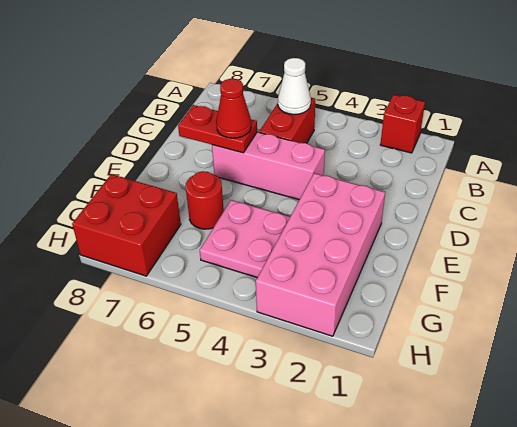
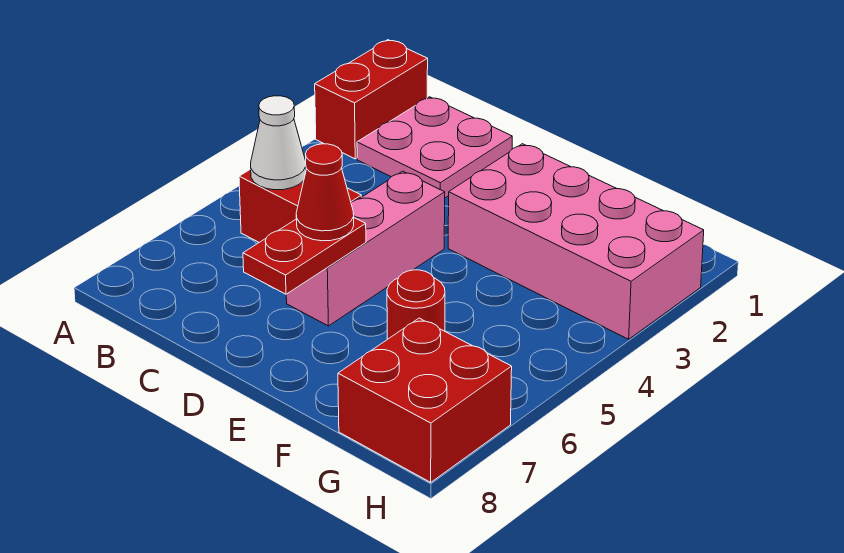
red 1x1 brick [380,95,425,153] -> red 1x2 brick [315,40,428,159]
pink 2x2 plate [200,200,290,277] -> pink 2x2 plate moved to [357,97,512,198]

